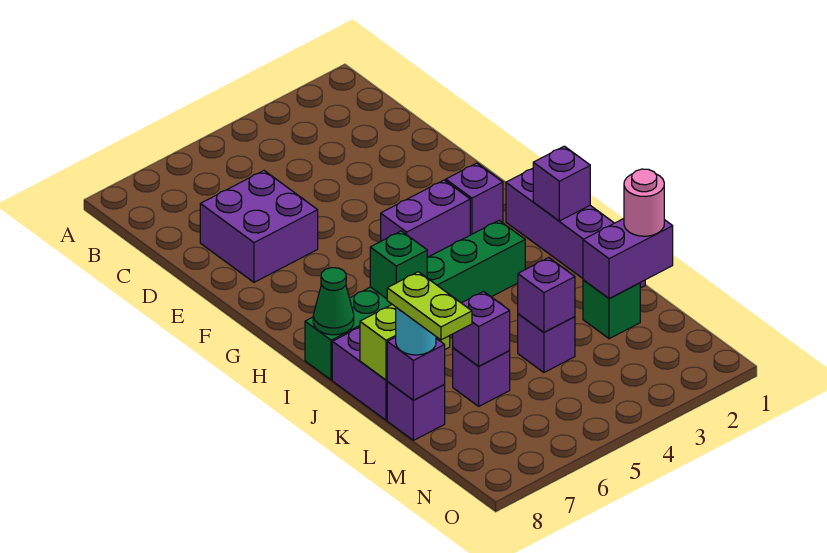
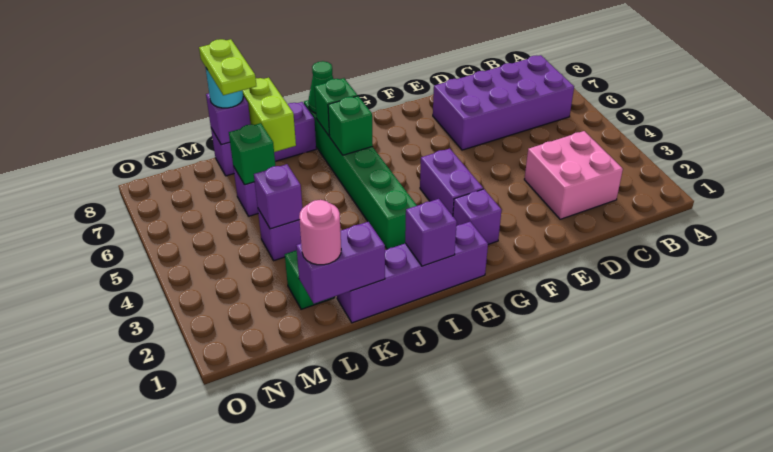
none -> pink 2x2 brick [524,131,623,219]
purple 2x2 brick [200,171,318,282] -> purple 2x4 brick [433,55,574,150]
none -> green 1x1 brick [315,78,358,136]
purple 1x2 brick [583,219,673,298] -> purple 1x2 brick turned to [296,222,385,304]
purple 1x1 brick [453,292,510,366] -> green 1x1 brick [229,123,275,185]
lime 1x2 plate [387,272,472,340] -> lime 1x2 plate turned to [199,39,256,95]

